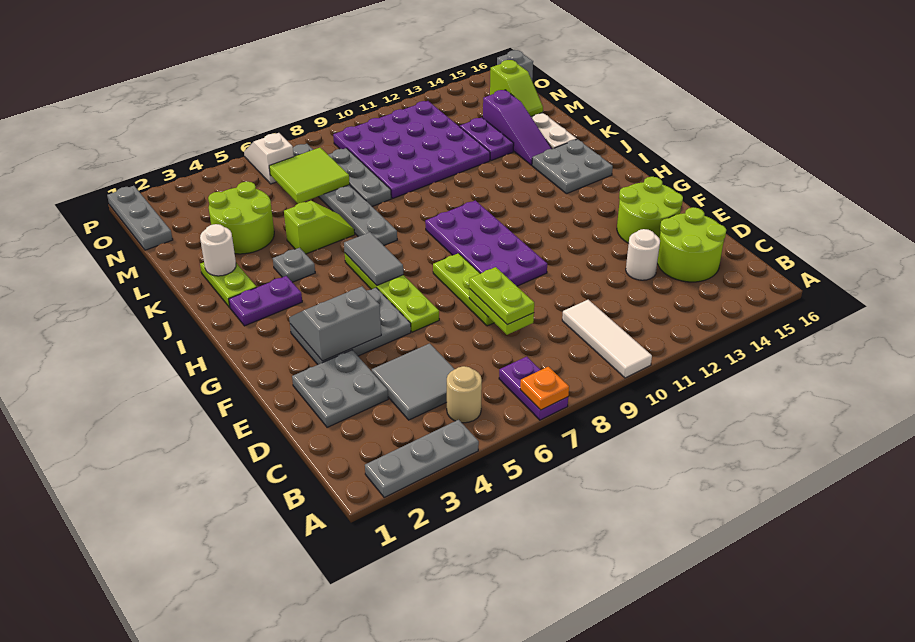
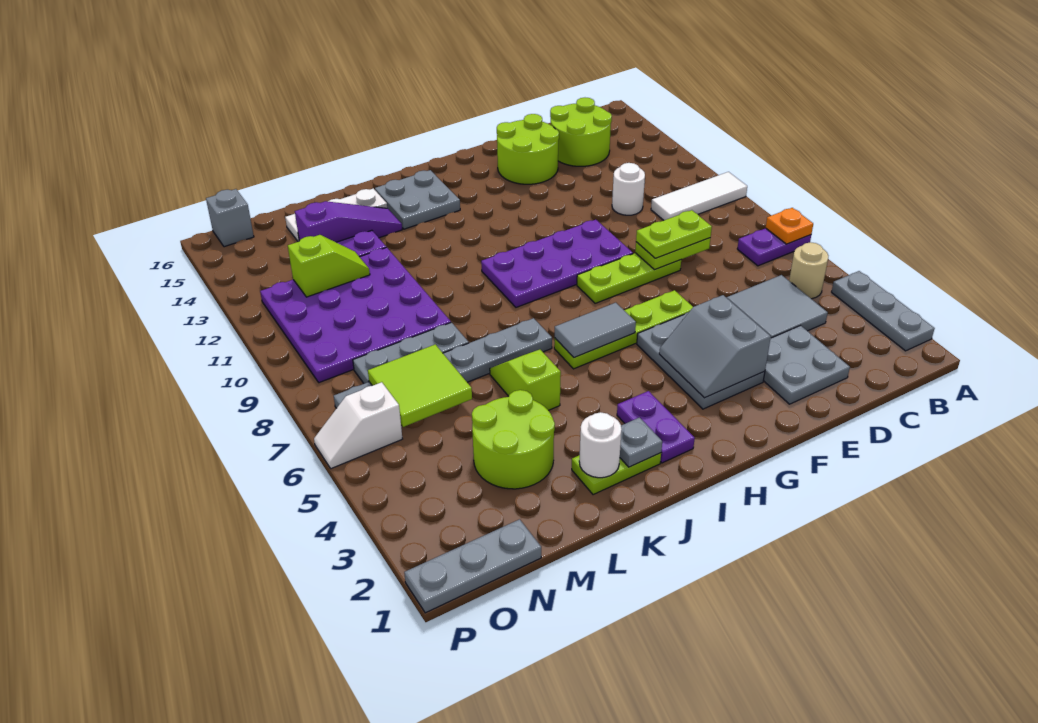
white 1x1 round brick [626,229,660,280] -> white 1x1 round brick moved to [612,163,645,215]
grey 1x1 plate [273,248,315,282] -> grey 1x1 plate moved to [620,418,662,467]
lime 1x2 slope [490,60,543,116] -> lime 1x2 slope moved to [288,235,370,297]

